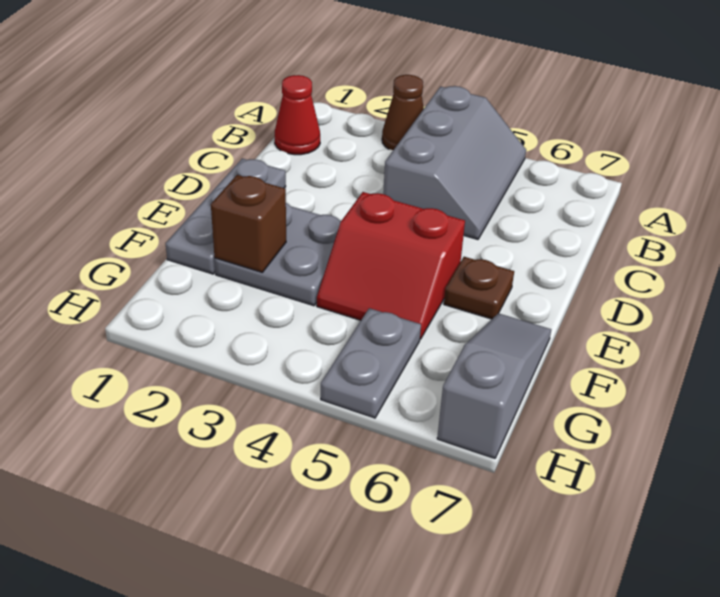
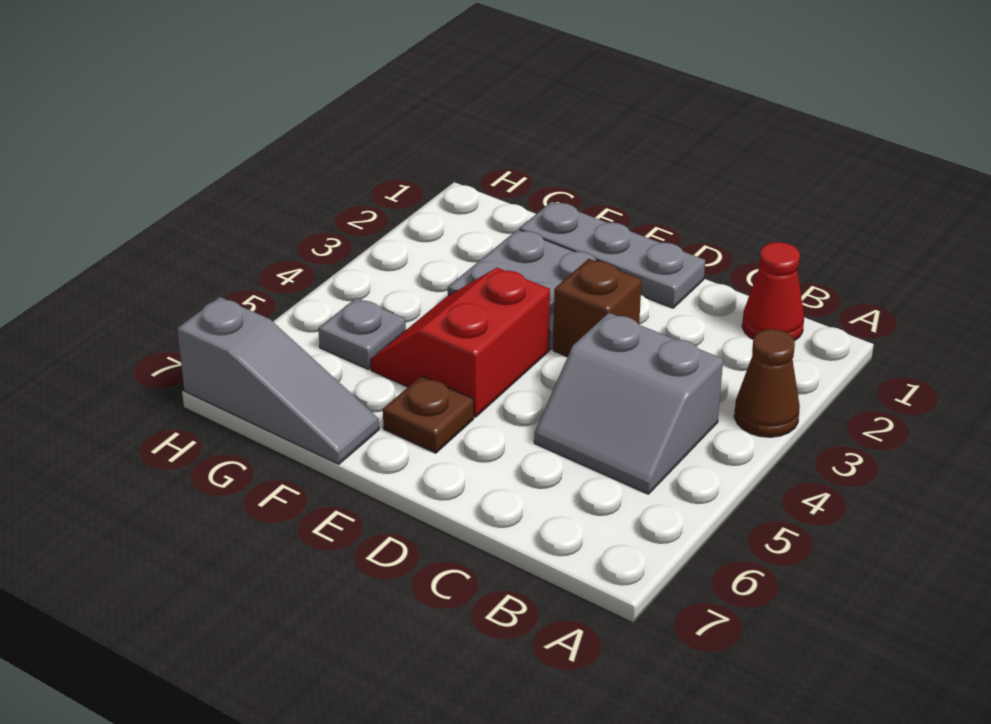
grey 2x3 slope [383,86,526,239] -> grey 2x2 slope [534,313,723,494]
brown 1x1 brick [211,175,286,272] -> brown 1x1 brick moved to [553,259,642,357]
grey 1x2 plate [321,308,421,418] -> grey 1x1 plate [318,298,406,369]

